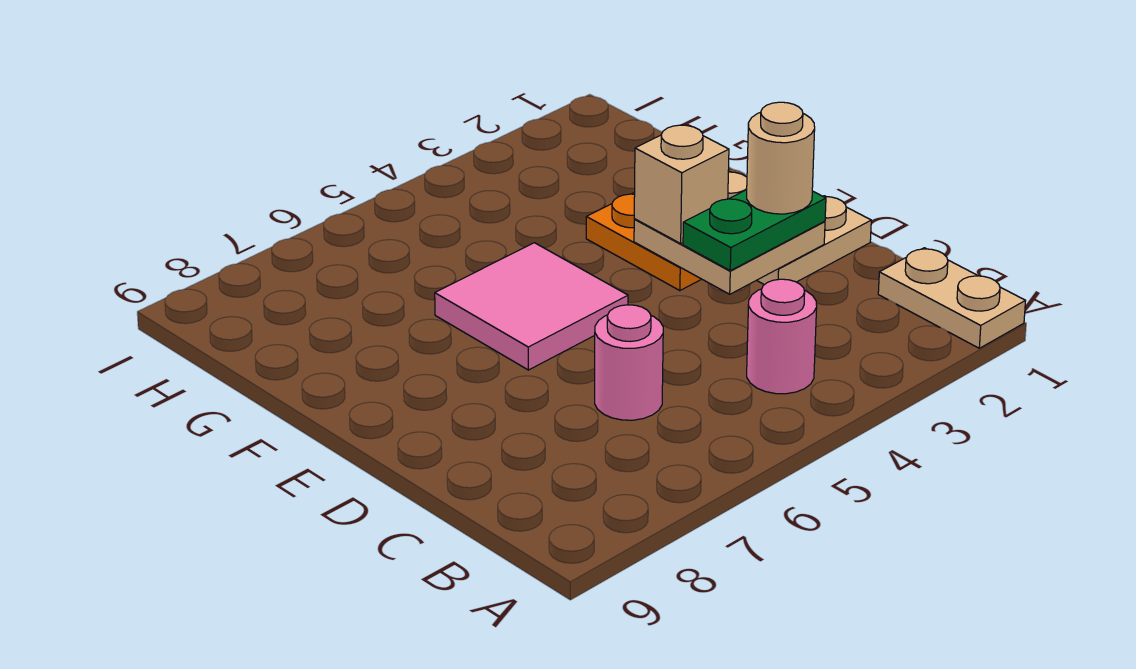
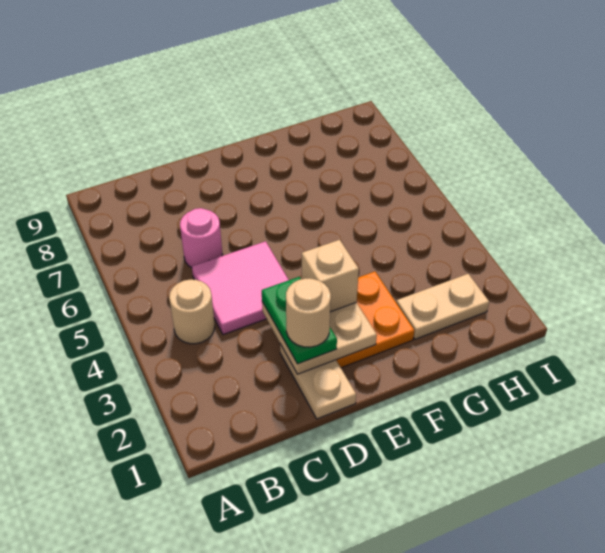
tan 1x2 plate [878,248,1025,348] -> tan 1x2 plate moved to [396,274,489,339]
pink 1x1 round brick [747,279,817,394] -> tan 1x1 round brick [169,279,215,344]
pink 2x2 tile [435,243,628,370] -> pink 2x2 tile moved to [192,241,289,335]

